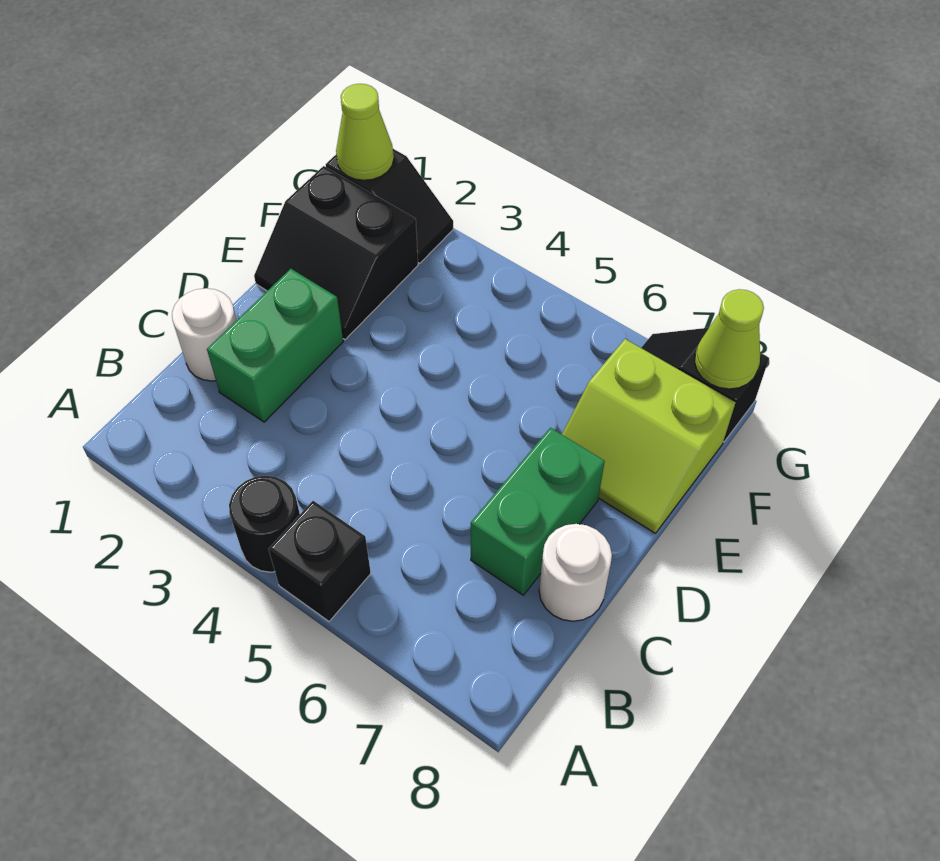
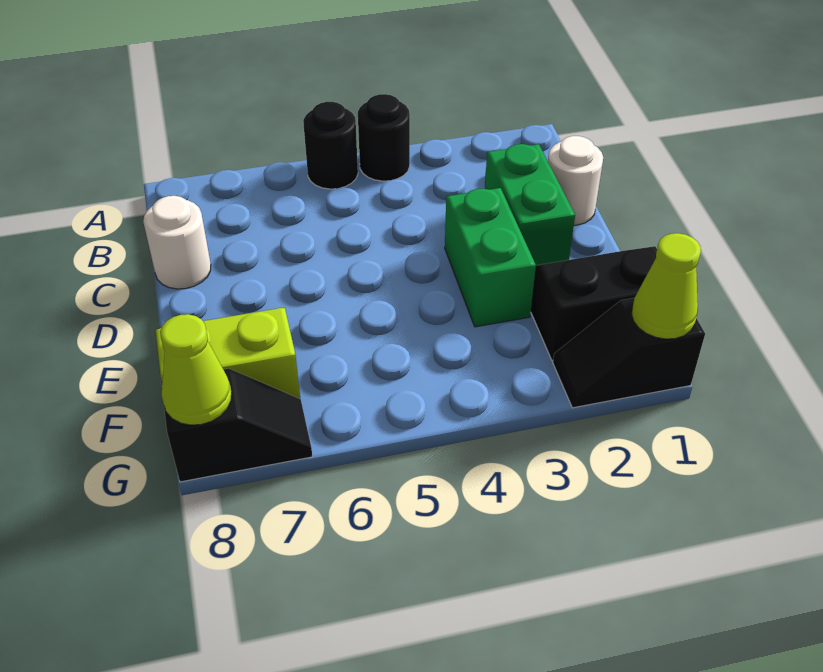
black 1x1 brick [269,501,371,621] -> black 1x1 round brick [303,102,358,189]
green 1x2 brick [471,428,605,595] -> green 1x2 brick moved to [445,188,536,327]

